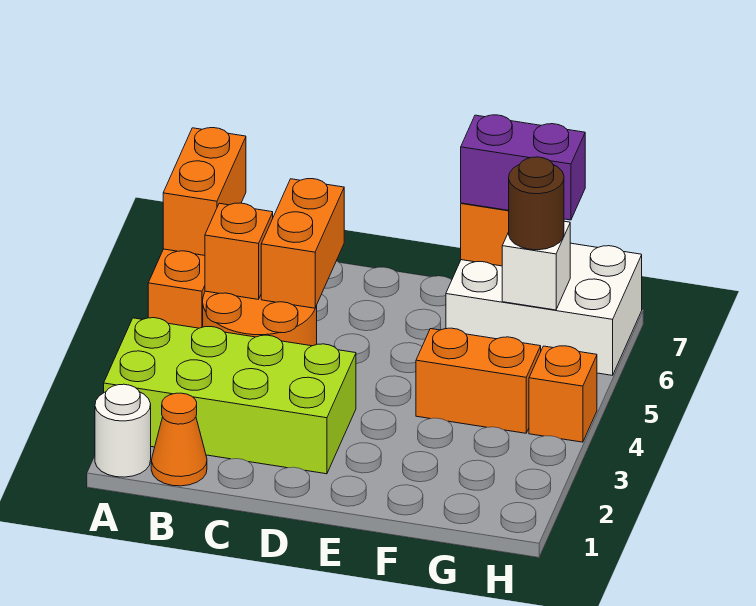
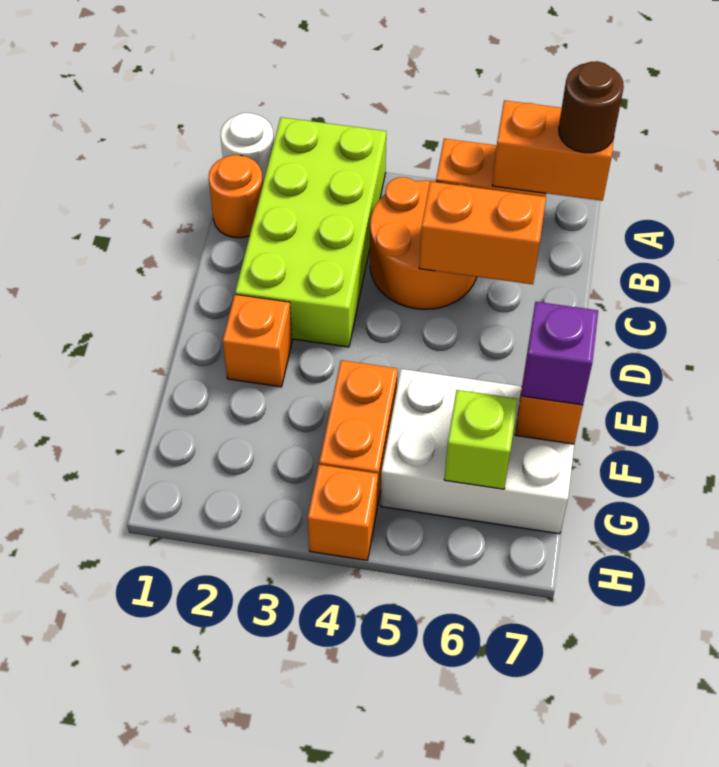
orange 1x1 cone [151,393,207,486] -> orange 1x1 round brick [209,155,263,238]
orange 1x1 brick [205,203,273,299] -> orange 1x1 brick moved to [223,295,292,387]
white 2x3 brick [446,243,642,375] -> white 2x3 brick turned to [381,369,574,534]
purple 1x2 brick [461,115,585,220] -> purple 1x1 brick [521,302,598,405]
white 1x1 brick [502,221,570,310] -> lime 1x1 brick [444,390,518,489]
brown 1x1 round brick [509,157,564,250] -> brown 1x1 round brick moved to [559,61,624,153]

